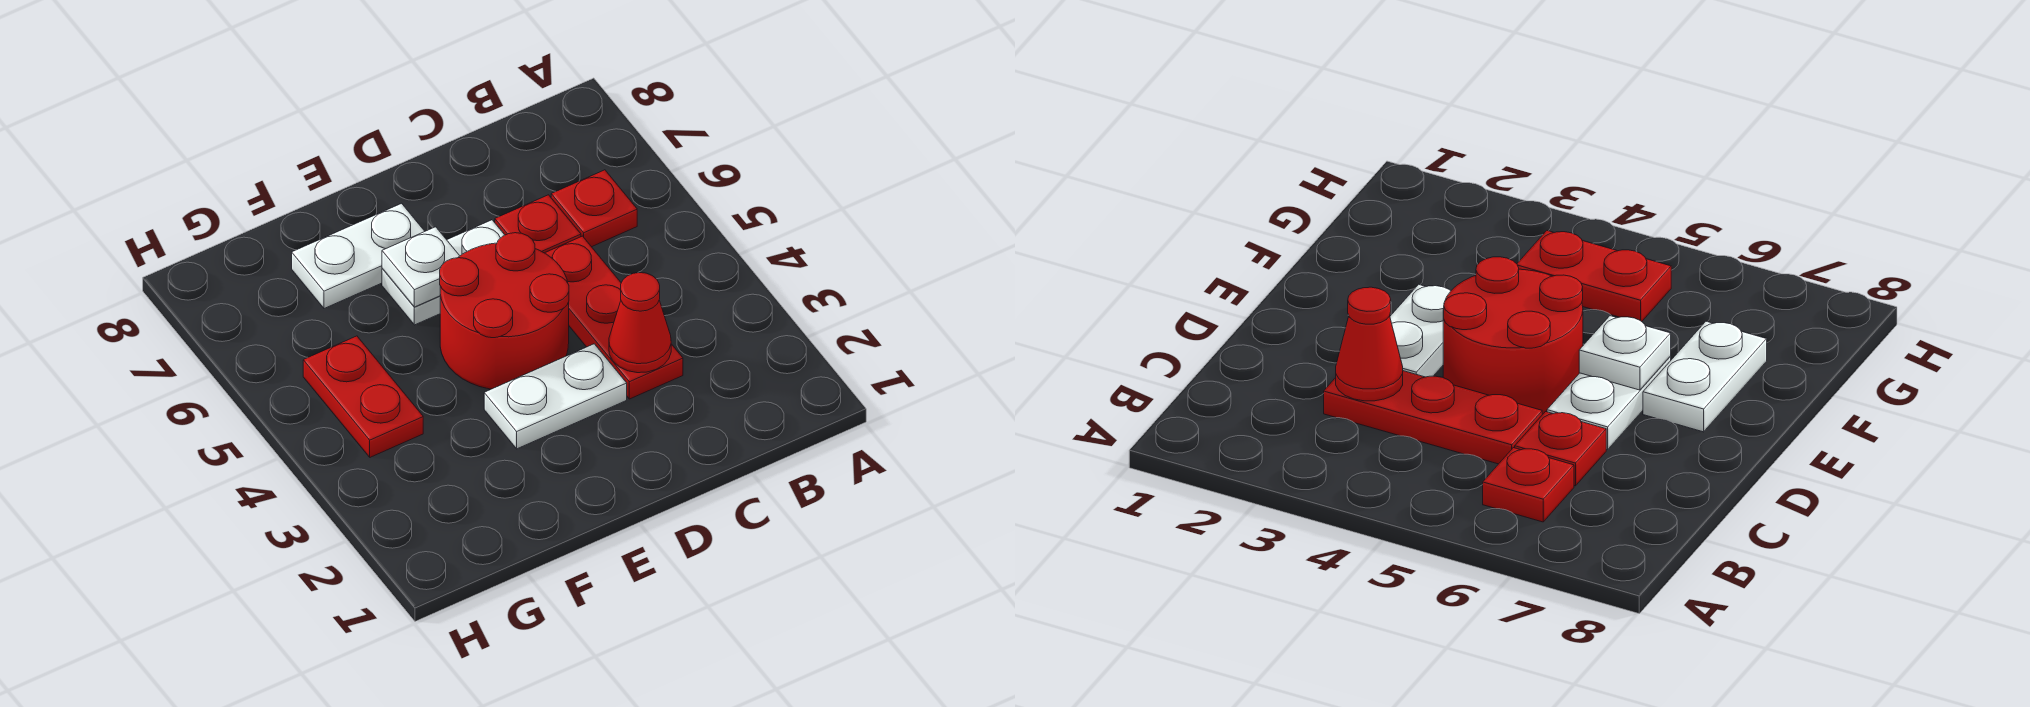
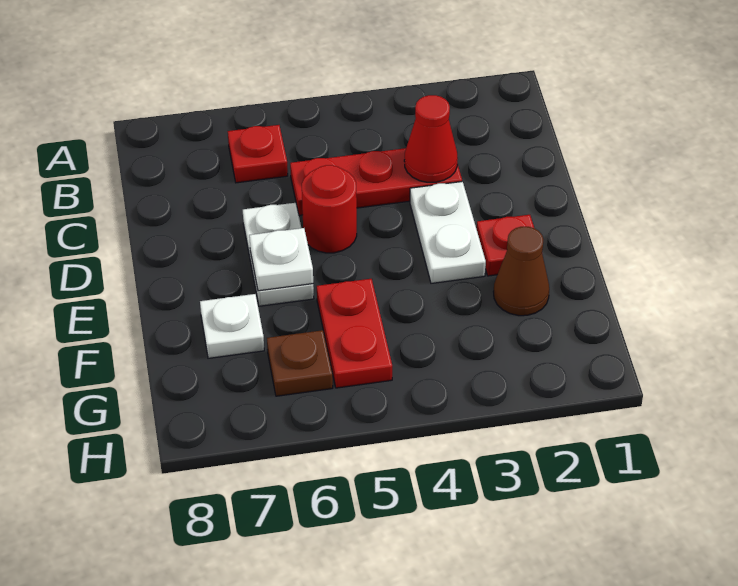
red 1x1 plate [495,195,581,253] -> red 1x1 plate moved to [477,215,534,276]
red 2x2 round brick [440,233,569,389] -> red 1x1 round brick [302,165,357,253]
white 1x2 plate [292,203,425,309] -> white 1x1 plate [200,294,264,358]
none -> brown 1x1 cone [494,227,549,316]
red 1x2 plate [303,336,423,457] -> red 1x2 plate turned to [317,279,392,388]
none -> brown 1x1 plate [267,330,333,396]

